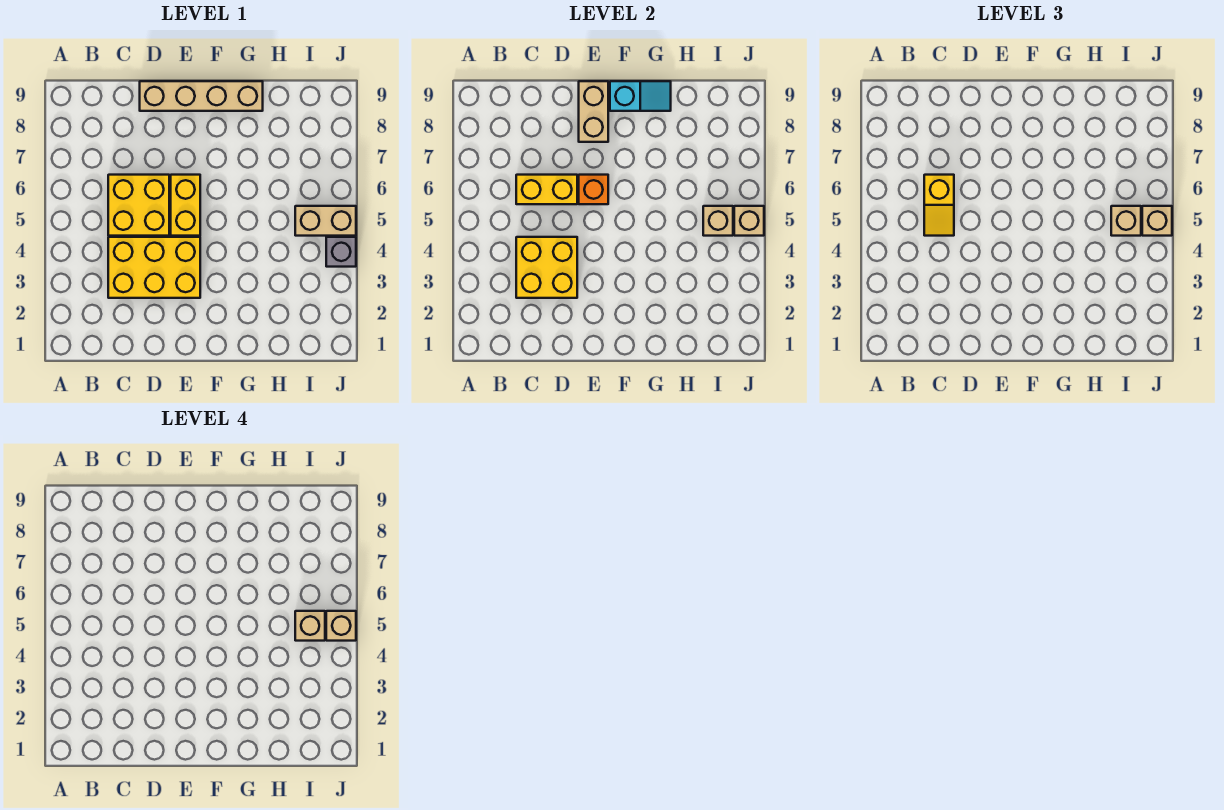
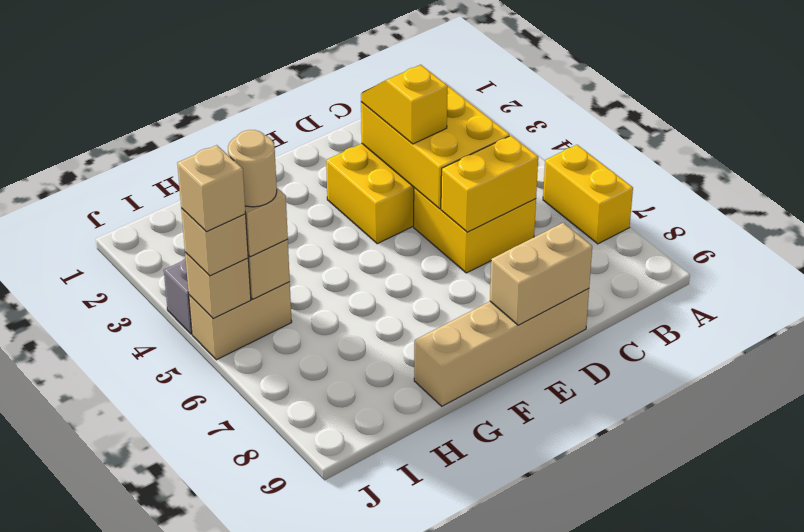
yellow 2x2 brick [516,237,577,298] -> yellow 2x3 brick [361,86,510,209]
yellow 1x2 slope [924,175,954,236] -> yellow 1x2 slope moved to [361,65,448,144]
yellow 1x2 brick [171,175,200,236] -> yellow 1x2 brick moved to [543,145,633,244]
orange 1x1 brick [579,175,608,204] -> none
tan 1x2 brick [579,81,608,142] -> tan 1x2 brick turned to [490,223,592,325]
cyan 1x2 slope [610,81,671,111] -> none
tan 1x1 brick [295,611,325,641] -> tan 1x1 round brick [228,130,277,207]

